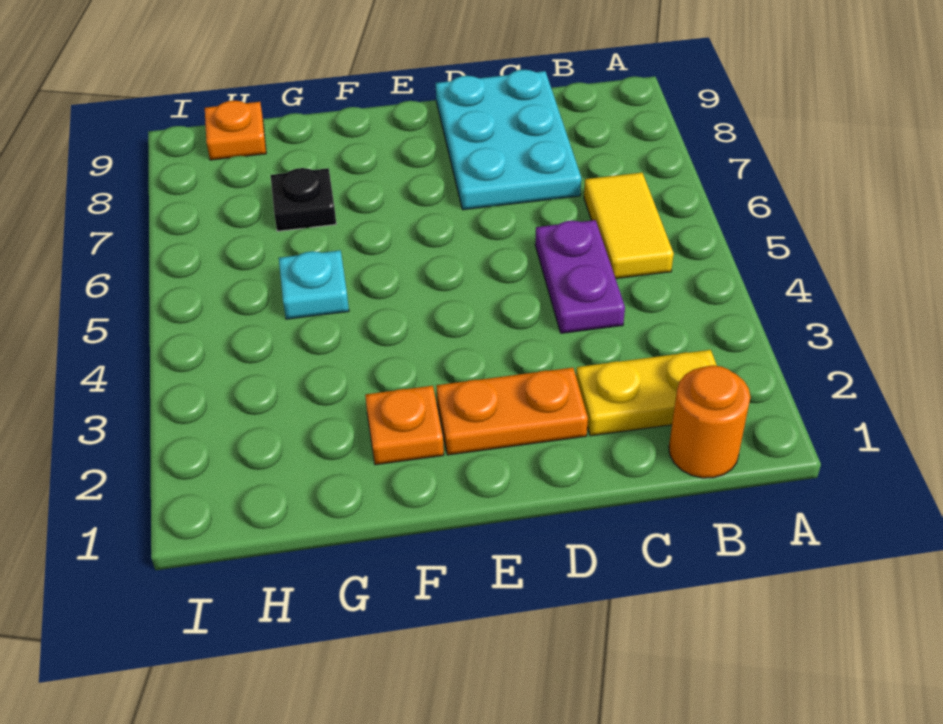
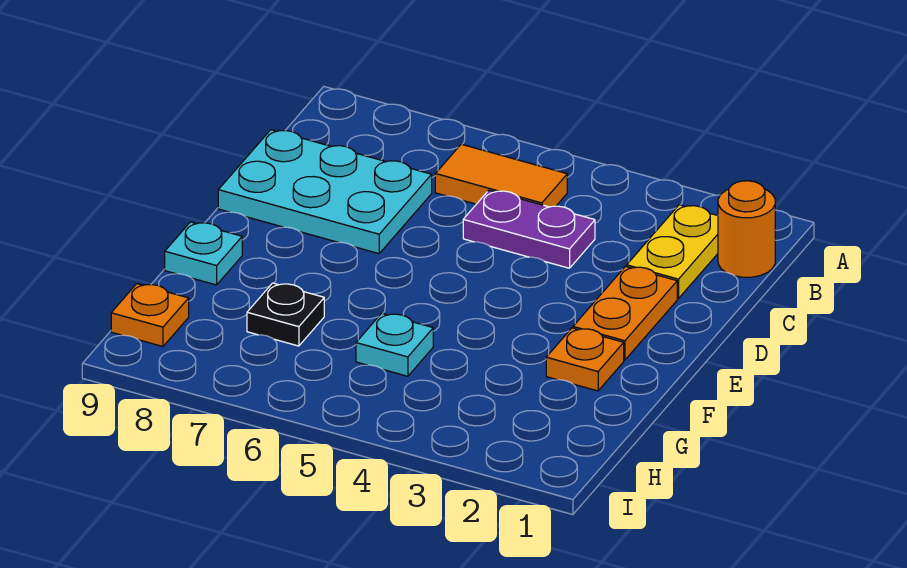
yellow 1x2 tile [584,173,674,279] -> orange 1x2 tile [435,144,567,207]
none -> cyan 1x1 plate [165,222,242,285]

